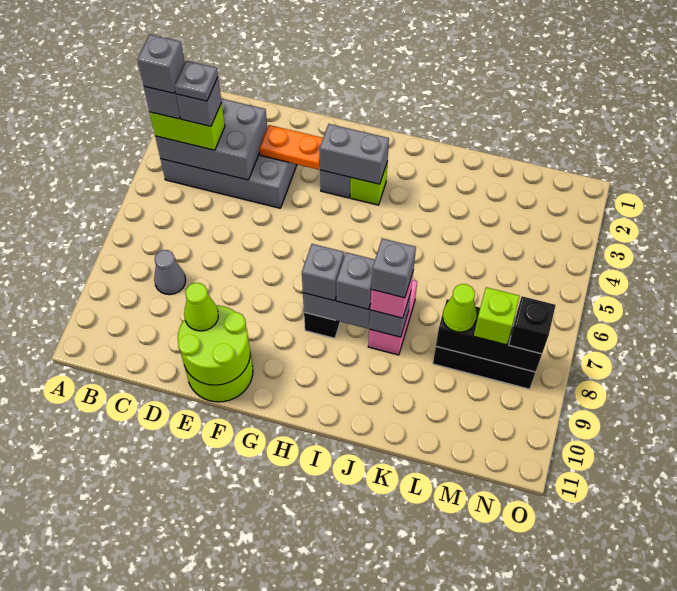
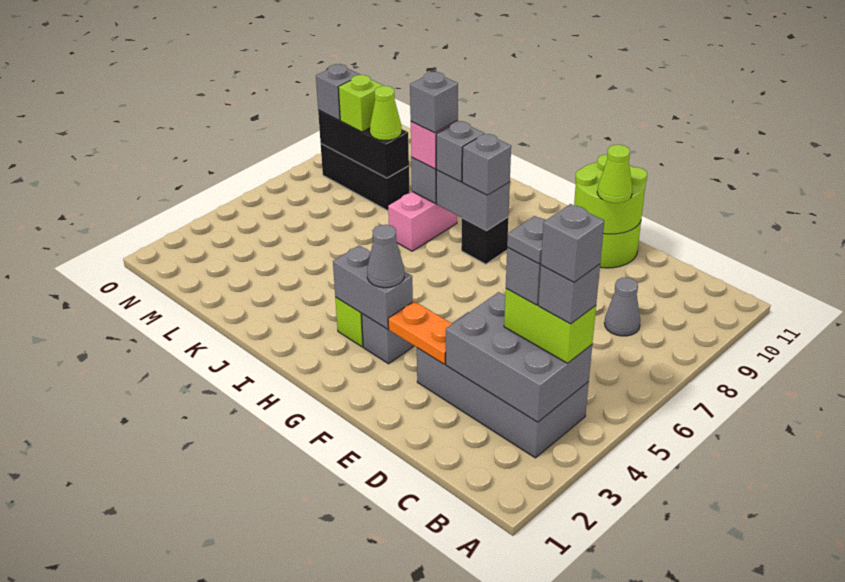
none -> grey 1x1 cone [367,225,404,288]
black 1x1 brick [509,296,556,354] -> grey 1x1 brick [316,64,360,120]

